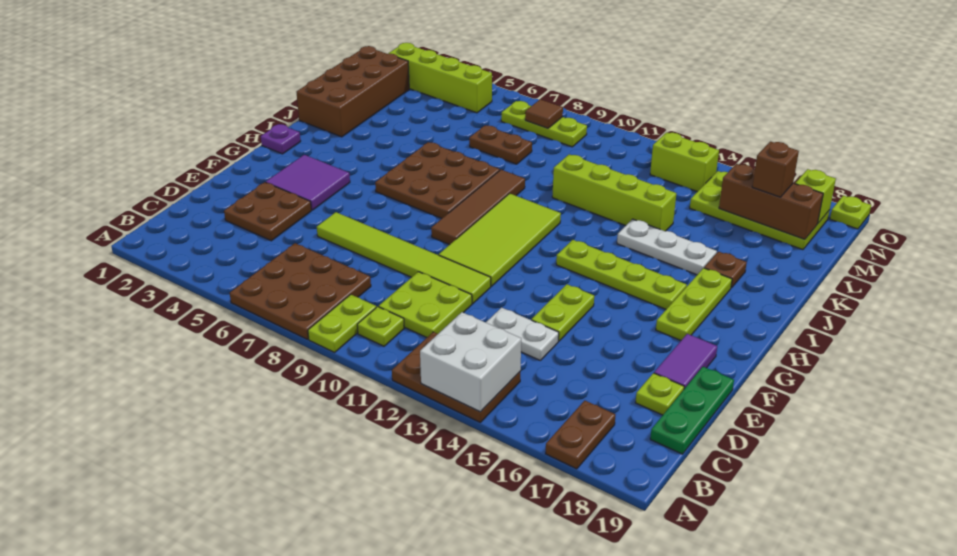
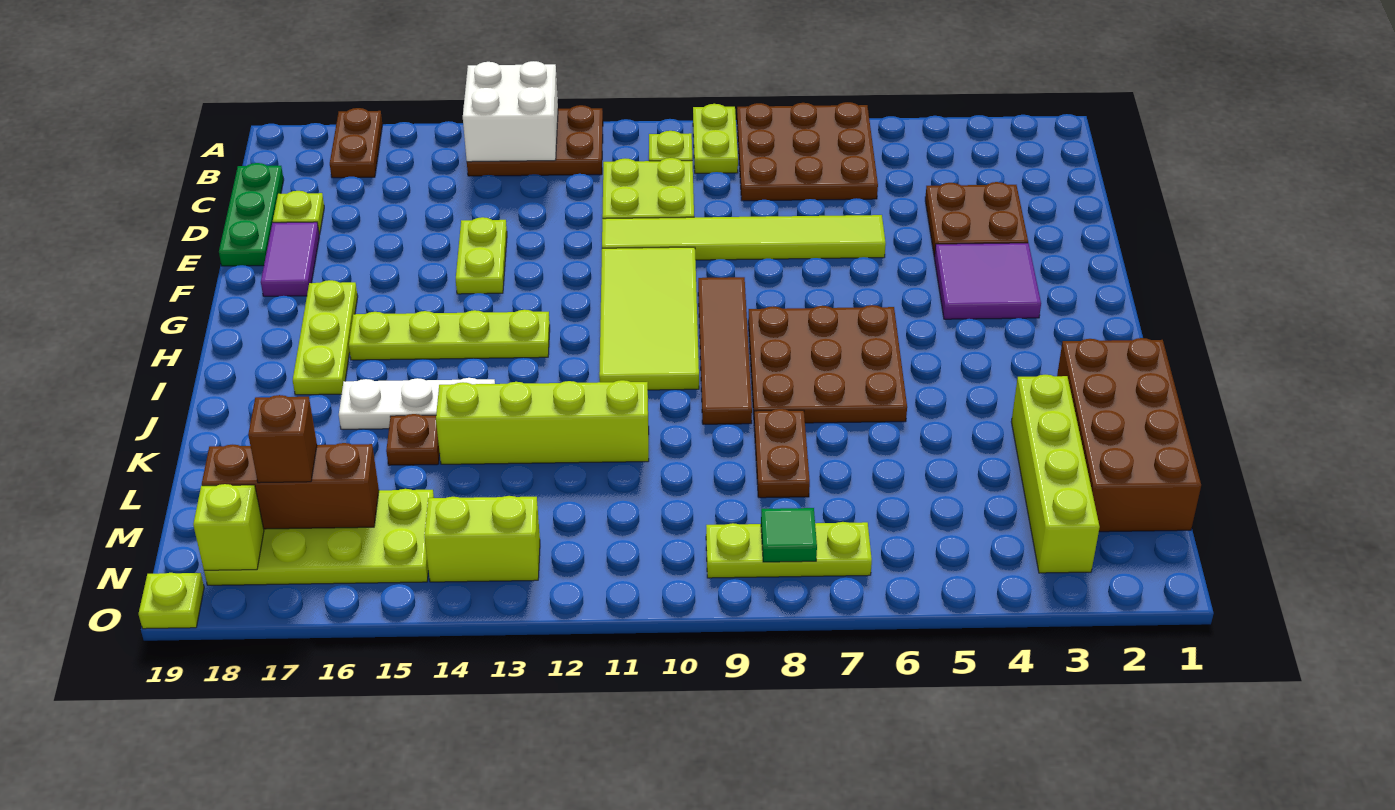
white 1x2 plate [486,307,559,360] -> none
purple 1x1 plate [261,124,301,154] -> none
brown 1x1 plate [704,252,747,288] -> brown 1x1 plate moved to [386,414,440,465]
brown 1x2 plate [469,125,532,164] -> brown 1x2 plate turned to [754,409,810,498]
lime 1x4 brick [389,43,492,113] -> lime 1x4 brick turned to [1011,375,1100,573]
brown 1x1 tile [525,99,563,128] -> green 1x1 tile [761,508,817,562]

